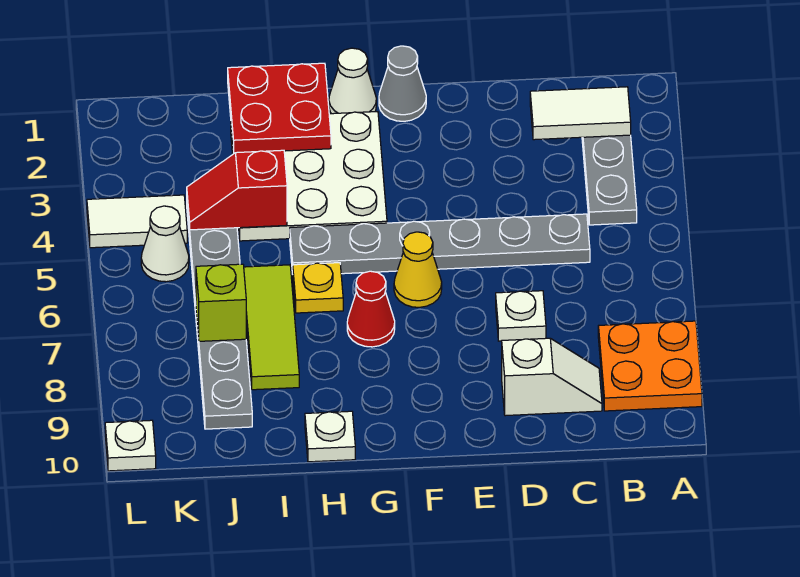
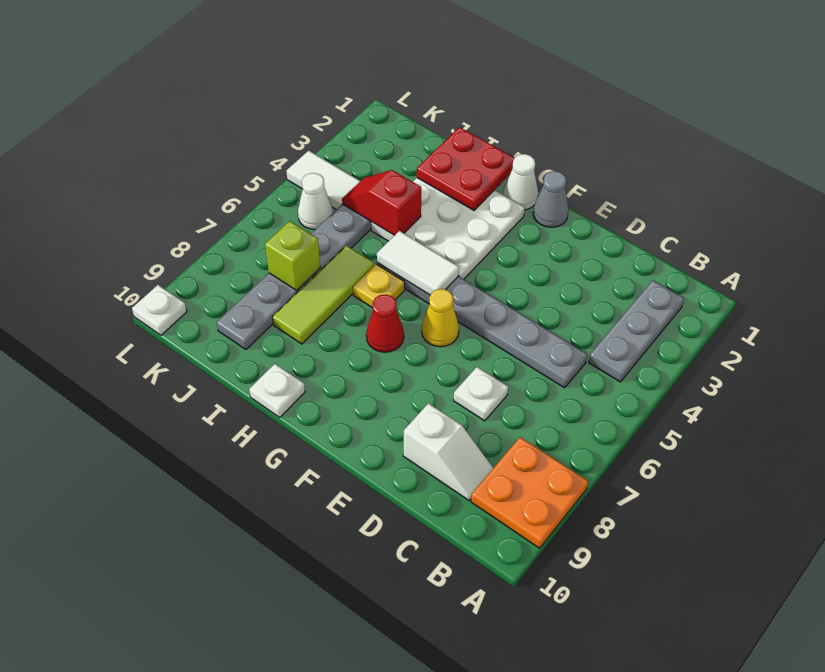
white 1x2 tile [530,87,631,140] -> white 1x2 tile moved to [377,231,459,295]

